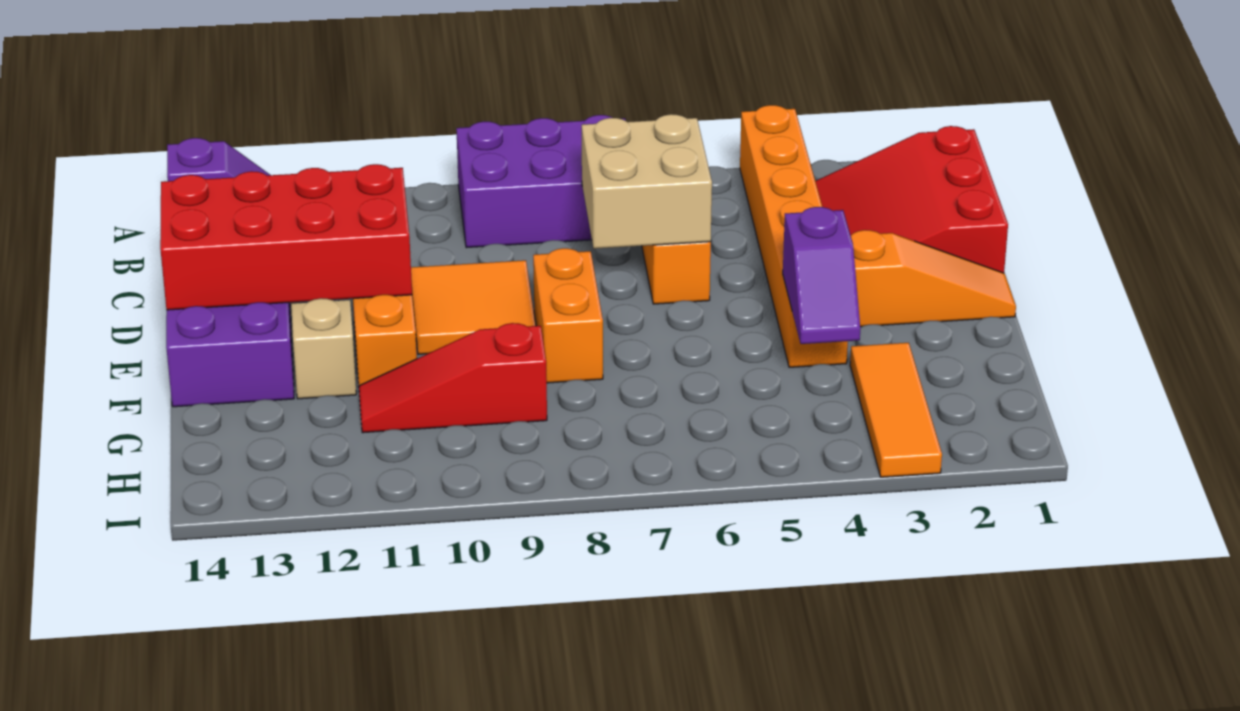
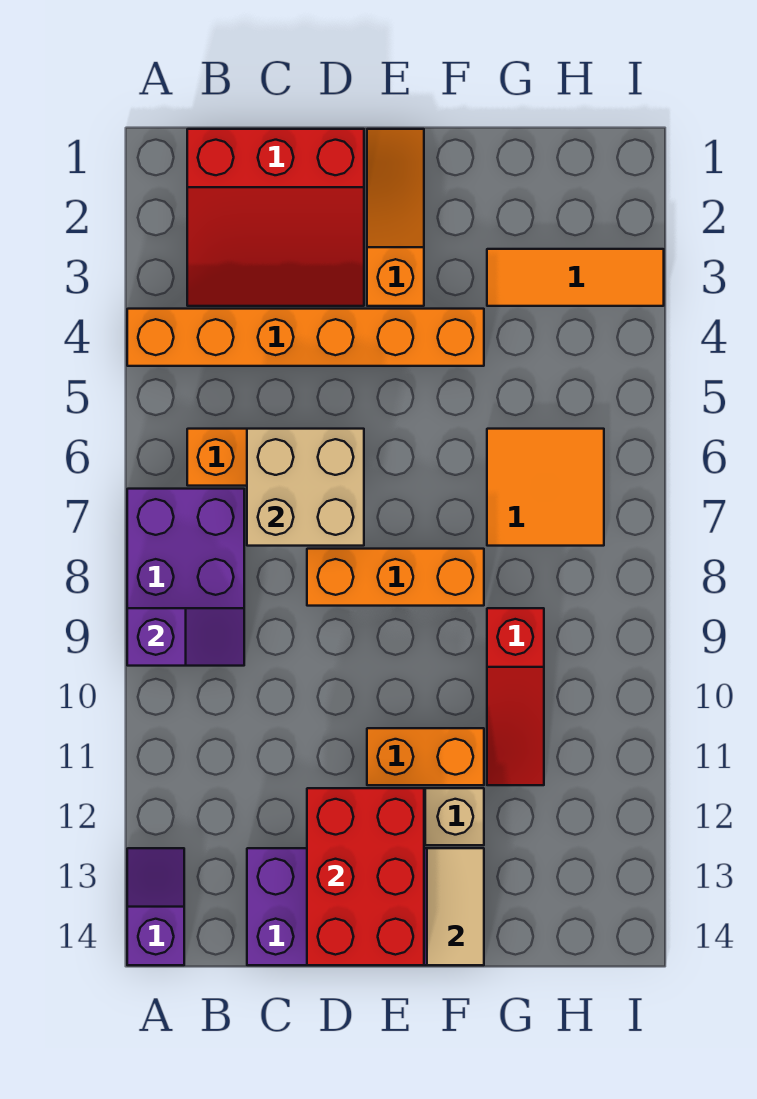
orange 2x2 tile [411,260,536,354] -> orange 2x2 tile moved to [487,429,604,546]
red 2x4 brick [160,164,412,310] -> red 2x3 brick [307,788,424,965]
orange 1x2 brick [533,248,603,383] -> orange 1x3 brick [307,549,484,606]
purple 1x2 slope [783,207,860,344] -> purple 1x2 slope moved to [127,608,244,666]
none -> tan 1x2 tile [427,848,484,965]

